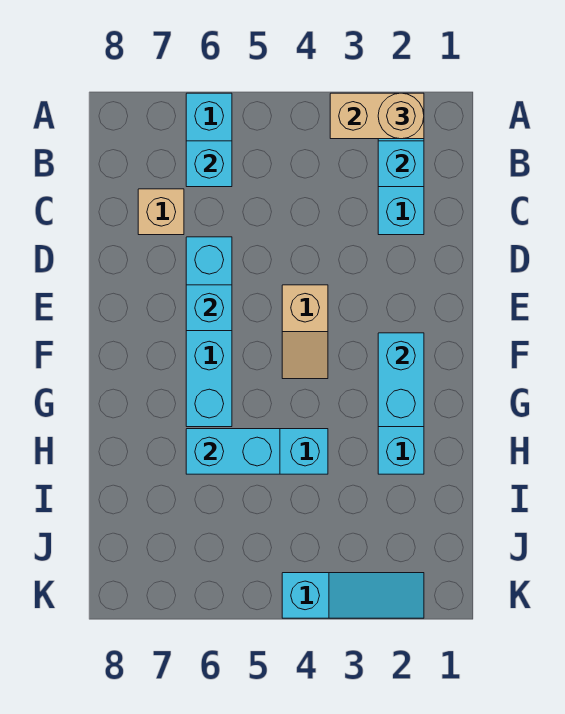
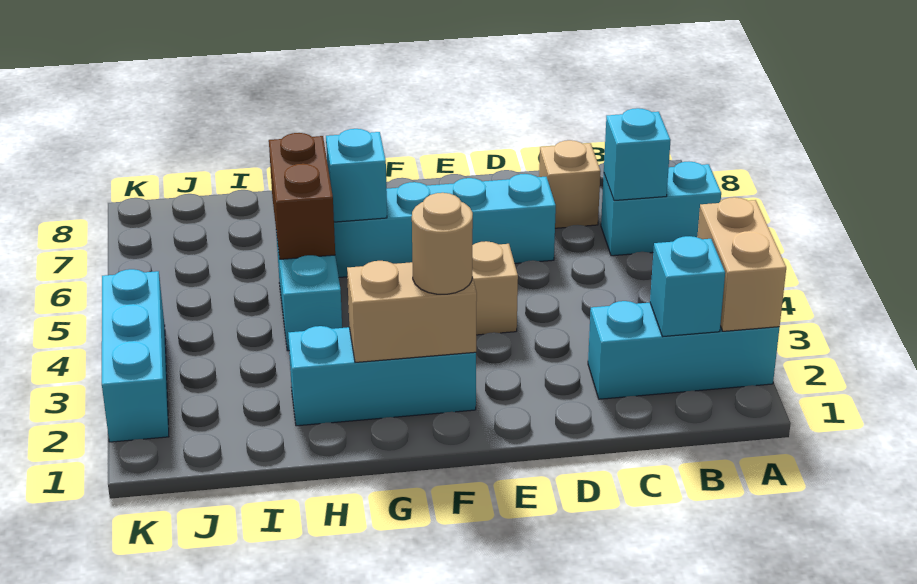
tan 1x1 round brick [378,93,424,139] -> tan 1x1 round brick moved to [412,193,473,294]
cyan 1x1 brick [186,285,232,331] -> cyan 1x1 brick moved to [326,129,387,222]
cyan 1x2 brick [378,333,424,427] -> tan 1x2 brick [347,261,477,362]
cyan 1x2 brick [186,429,280,474] -> brown 1x2 brick [269,133,335,259]
cyan 1x3 slope [282,573,424,618] -> cyan 1x3 brick [102,269,169,442]

